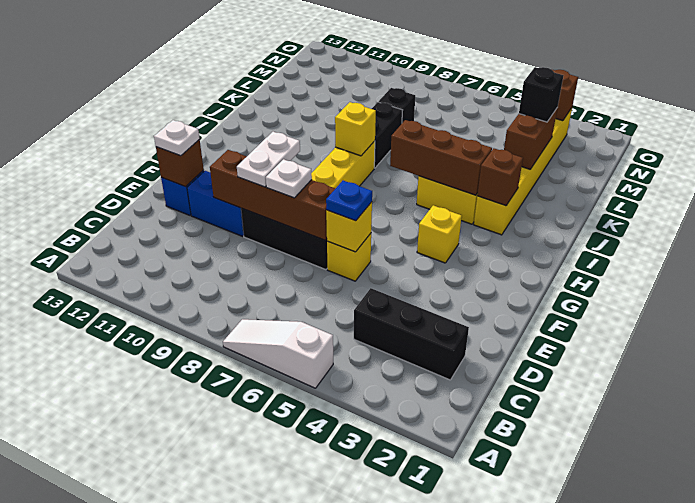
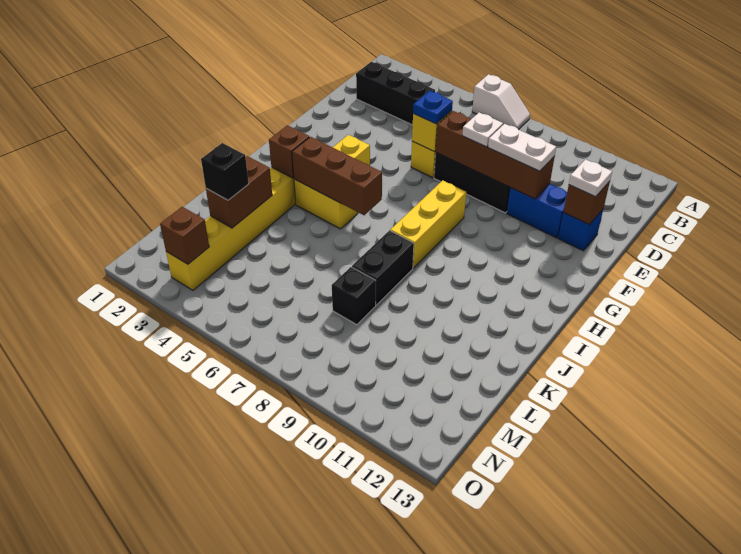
white 1x3 slope [223,319,333,388] -> white 1x2 slope [472,74,530,130]
white 1x2 plate [237,132,300,187] -> white 1x2 plate turned to [488,124,556,171]
yellow 1x1 brick [335,102,376,156] -> none

